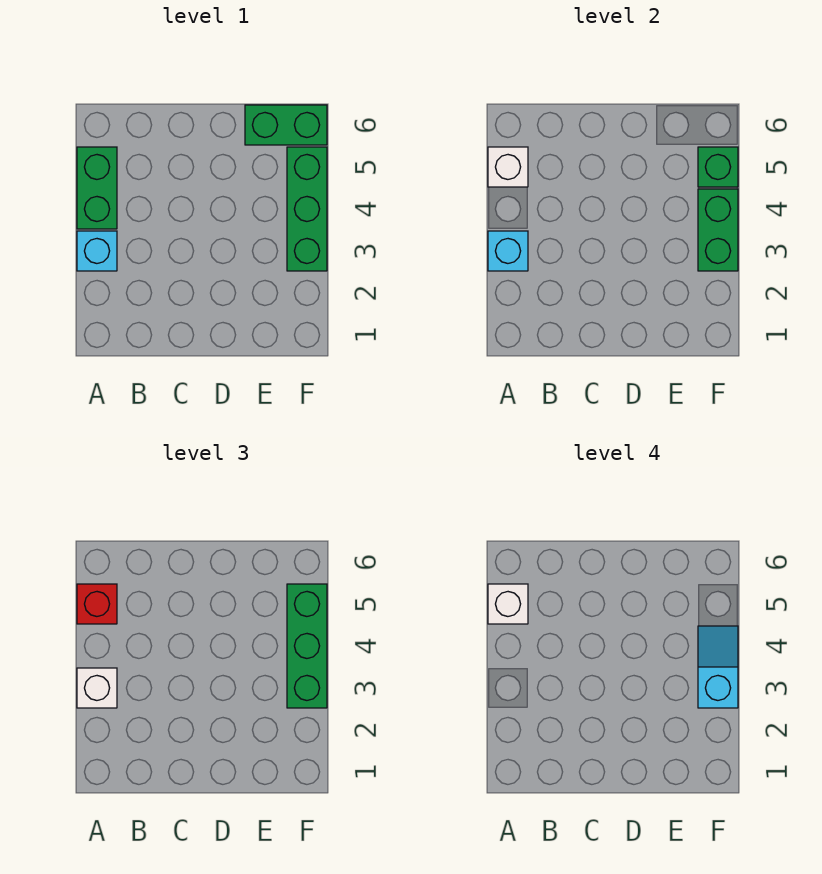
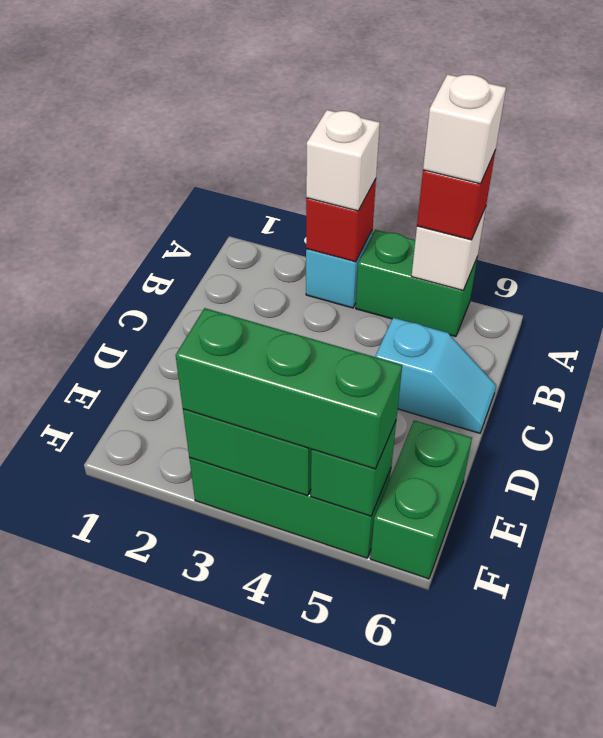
cyan 1x1 brick [488,231,528,271] -> red 1x1 brick [306,179,376,262]
cyan 1x2 slope [698,626,738,708] -> cyan 1x2 slope moved to [375,318,496,433]

